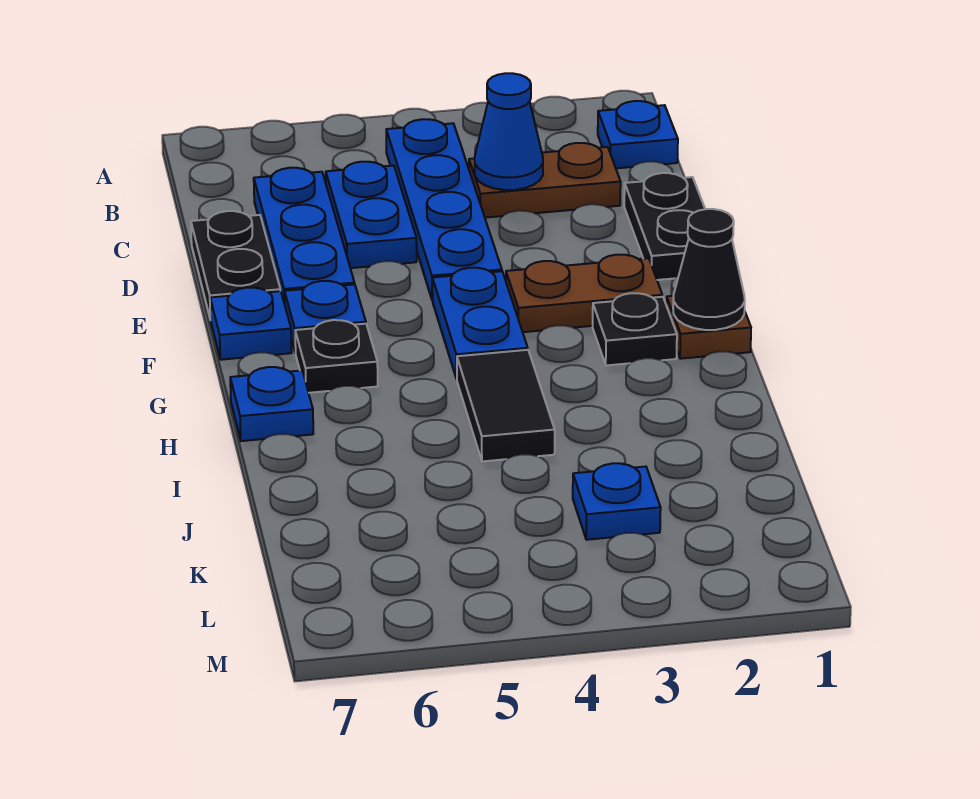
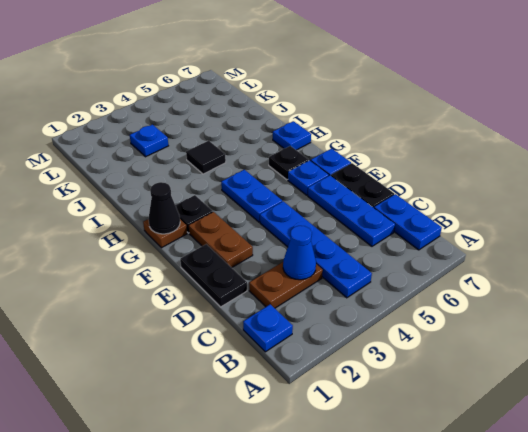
blue 1x2 plate [326,162,417,268] -> blue 1x2 plate moved to [374,194,442,250]
brown 1x2 plate [506,255,662,332] -> brown 1x2 plate turned to [189,212,253,268]
black 1x2 tile [457,350,555,461] -> black 1x1 tile [186,141,226,174]

